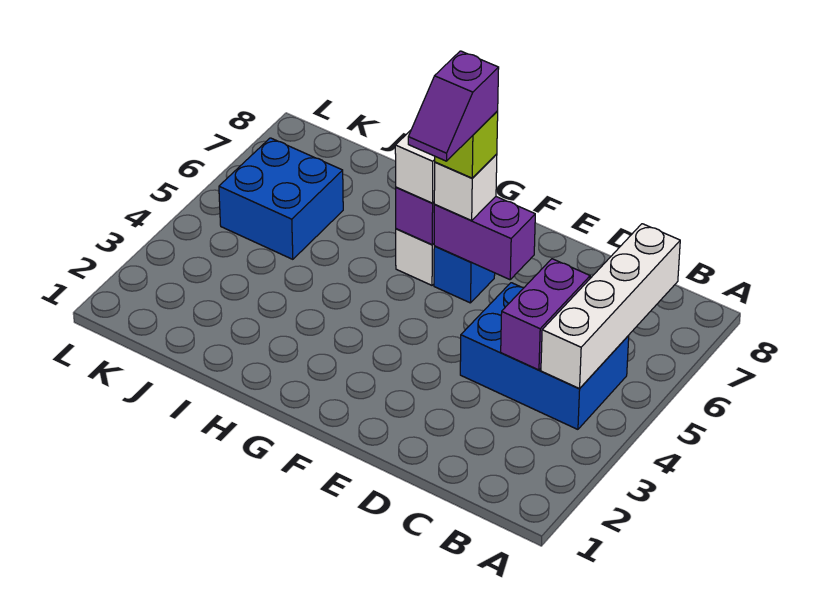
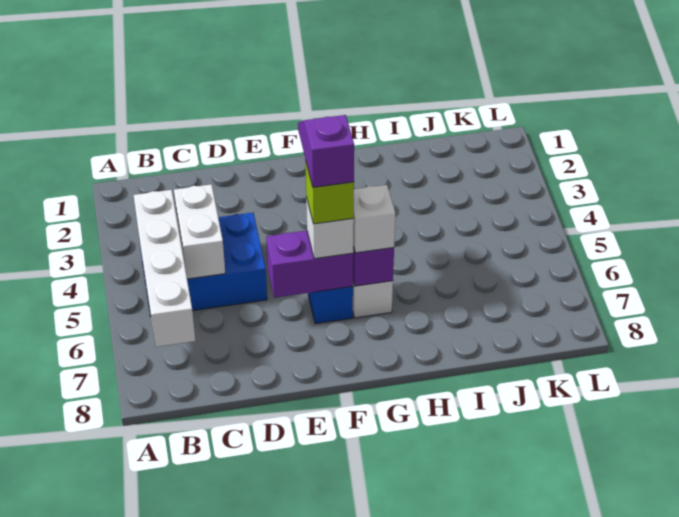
purple 1x2 brick [501,259,590,370] -> white 1x2 brick [174,184,225,279]
blue 2x2 brick [219,138,343,259] -> none

